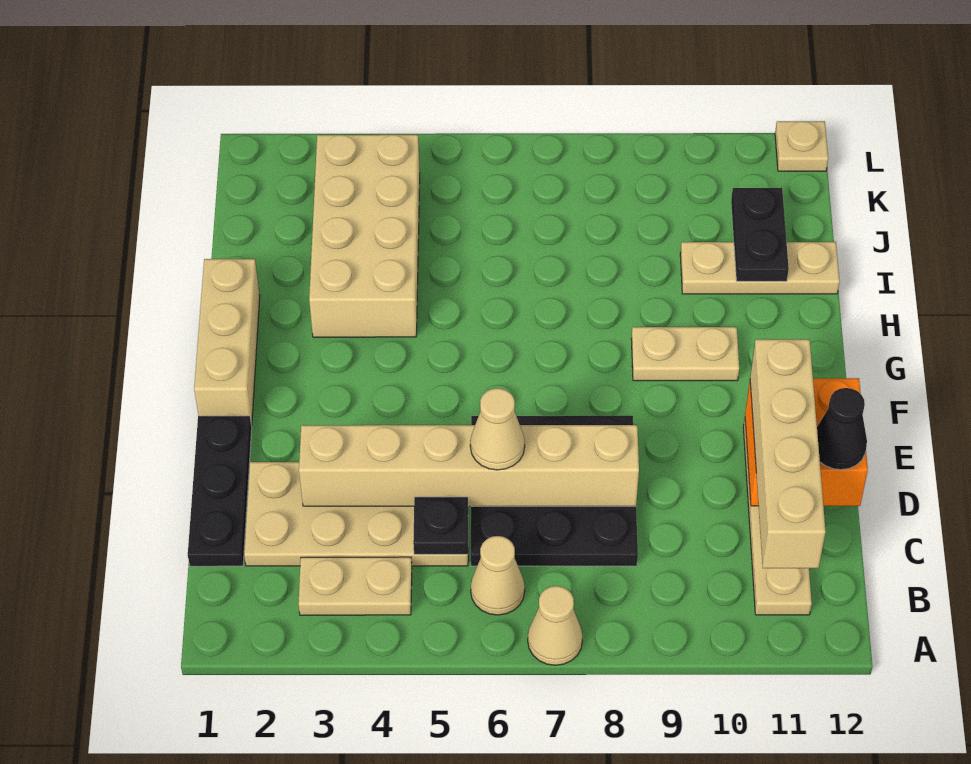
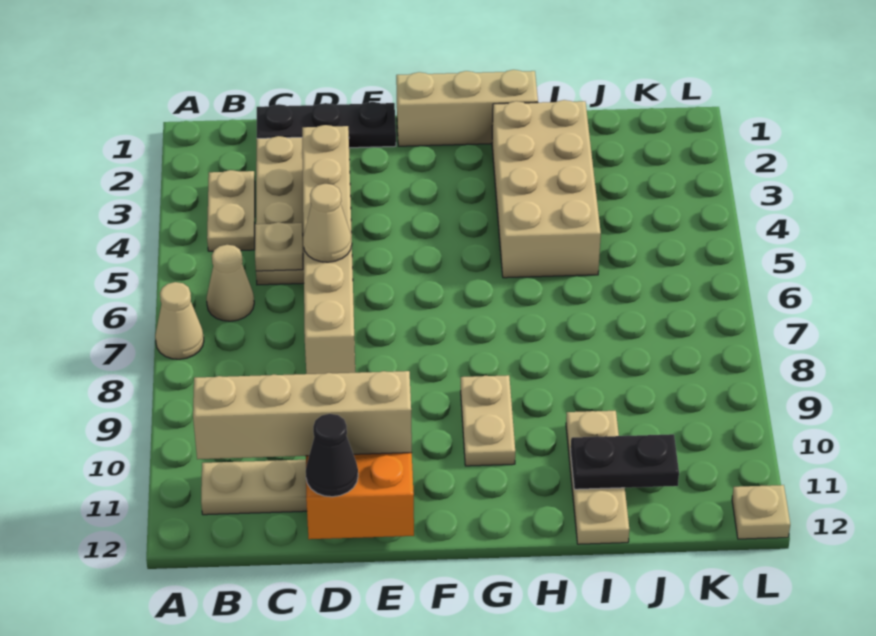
black 1x1 plate [413,497,468,554] -> tan 1x1 plate [255,222,303,271]
black 3x3 plate [471,416,638,566] -> none
tan 2x4 brick [309,135,420,337] -> tan 2x4 brick turned to [492,100,601,278]

